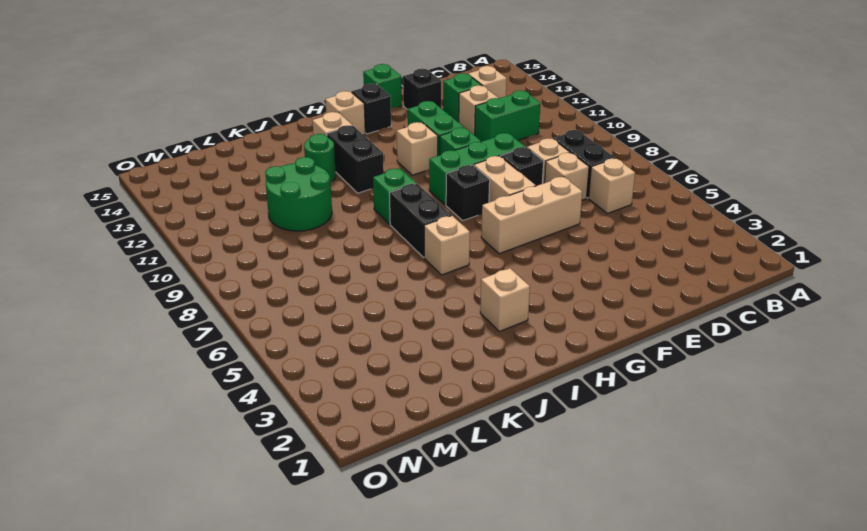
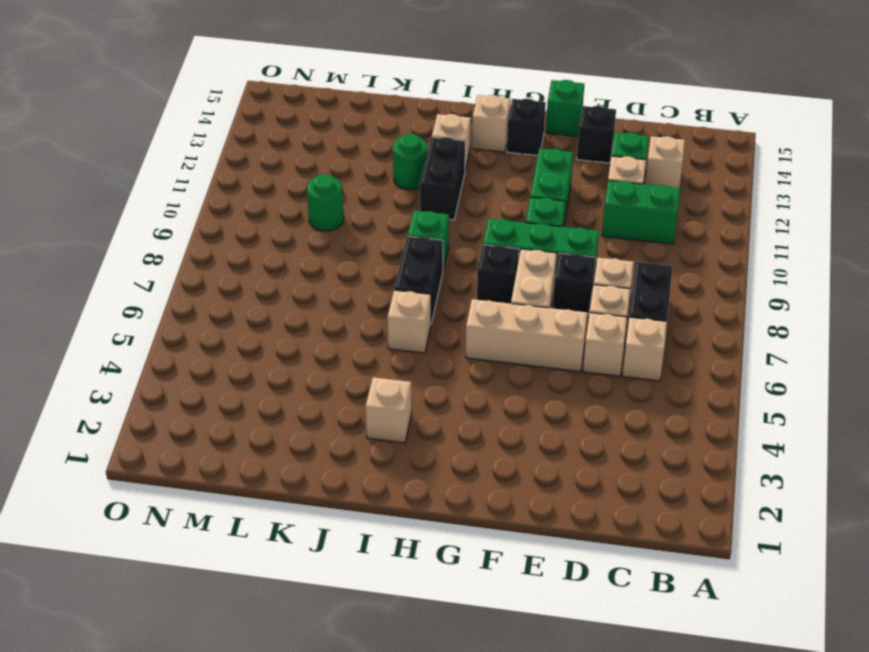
tan 1x1 brick [397,122,438,175] -> tan 1x1 brick moved to [583,313,627,376]
green 2x2 round brick [265,157,332,231] -> green 1x1 round brick [307,174,344,231]

